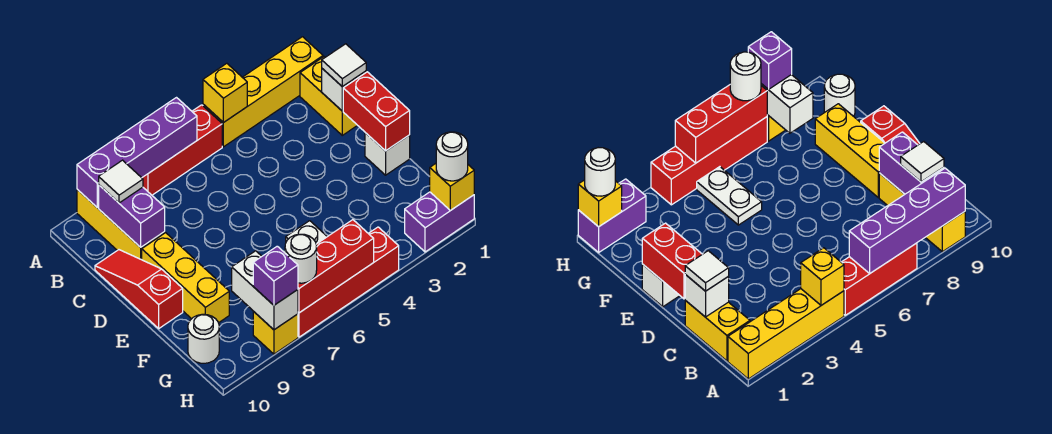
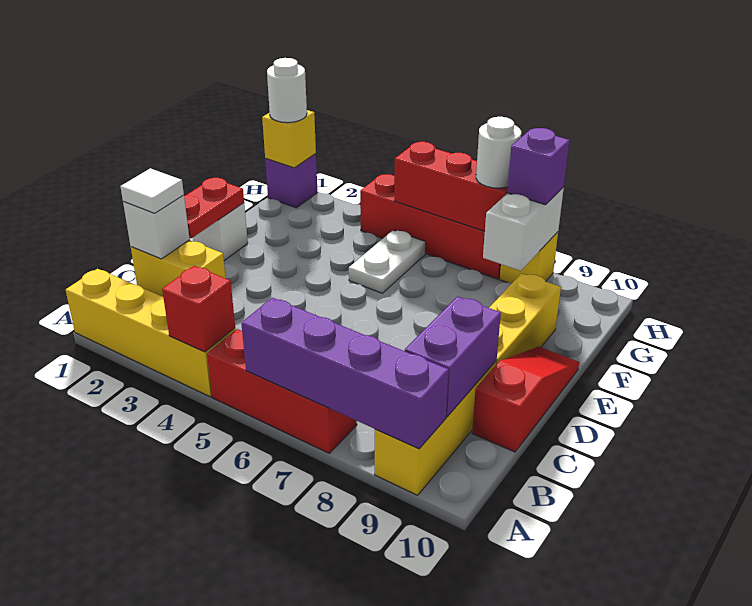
yellow 1x1 brick [203,63,247,123] -> red 1x1 brick [162,266,235,352]
yellow 1x2 brick [300,57,357,135] -> yellow 1x2 brick turned to [131,240,226,297]
white 1x1 tile [99,160,143,203] -> none
red 1x3 slope [95,250,183,328] -> red 1x3 slope turned to [472,347,579,452]
red 1x2 brick [343,72,410,151] -> red 1x2 plate [184,178,244,239]
white 1x1 round brick [188,314,219,363] -> none
purple 1x2 brick [405,192,474,252] -> purple 1x1 brick [265,154,317,208]

